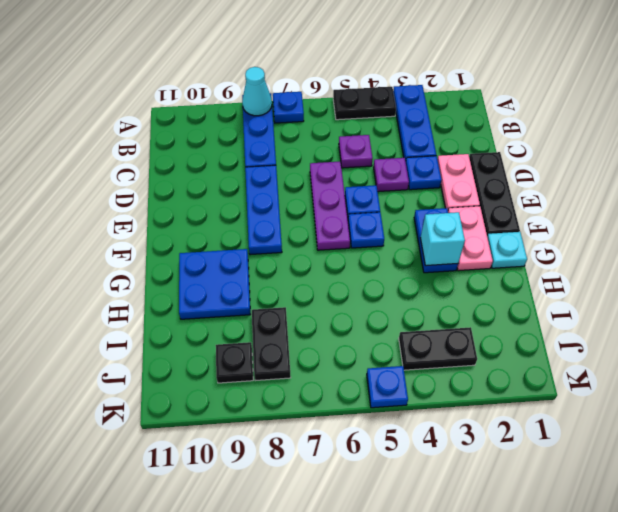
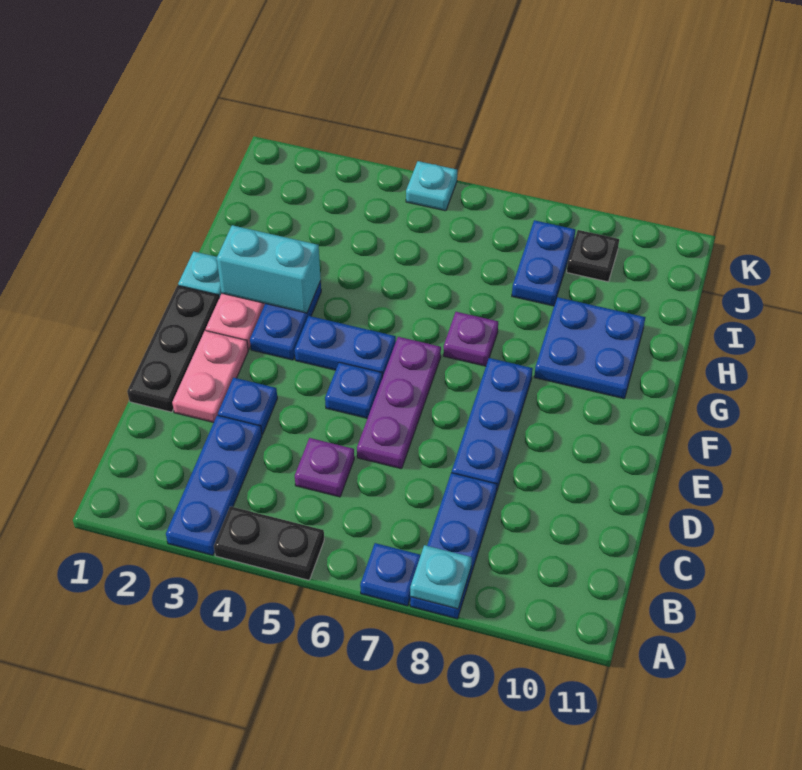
cyan 1x1 cone [242,67,272,116] -> cyan 1x1 plate [410,545,472,609]
purple 1x1 plate [374,158,409,192] -> purple 1x1 plate moved to [443,312,498,366]
blue 1x1 plate [348,212,384,248] -> blue 1x2 plate [295,316,396,378]
cyan 1x1 brick [420,212,465,266] -> cyan 1x2 brick [217,225,321,313]
black 1x2 plate [252,307,291,381] -> blue 1x2 plate [512,220,575,306]
black 1x2 plate [399,327,477,370] -> none
blue 1x1 plate [367,366,408,408] -> cyan 1x1 plate [406,161,457,211]

